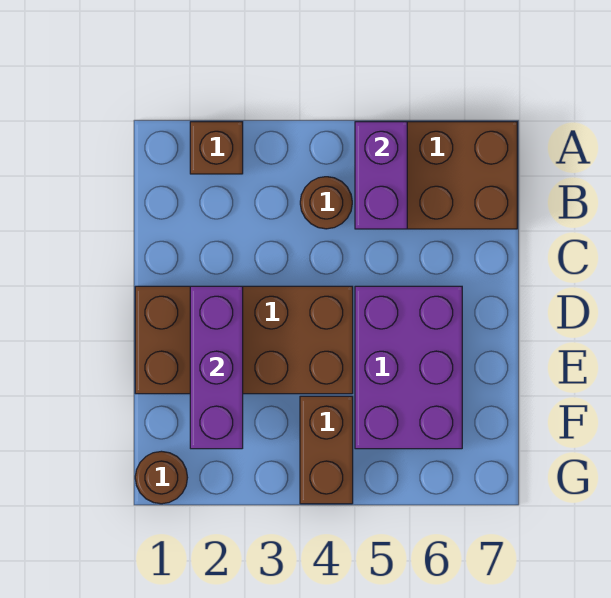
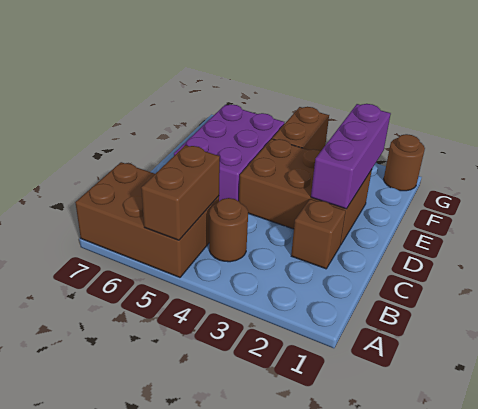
brown 1x1 brick [190,122,243,174] -> brown 1x1 brick moved to [291,199,346,269]
purple 1x2 brick [355,122,407,229] -> brown 1x2 brick [141,145,220,240]
brown 2x4 brick [135,286,353,394] -> brown 2x3 brick [239,139,372,245]

